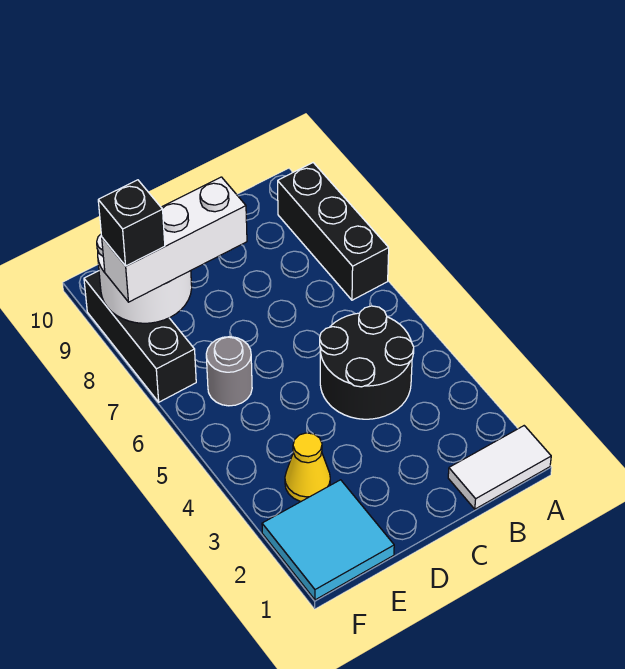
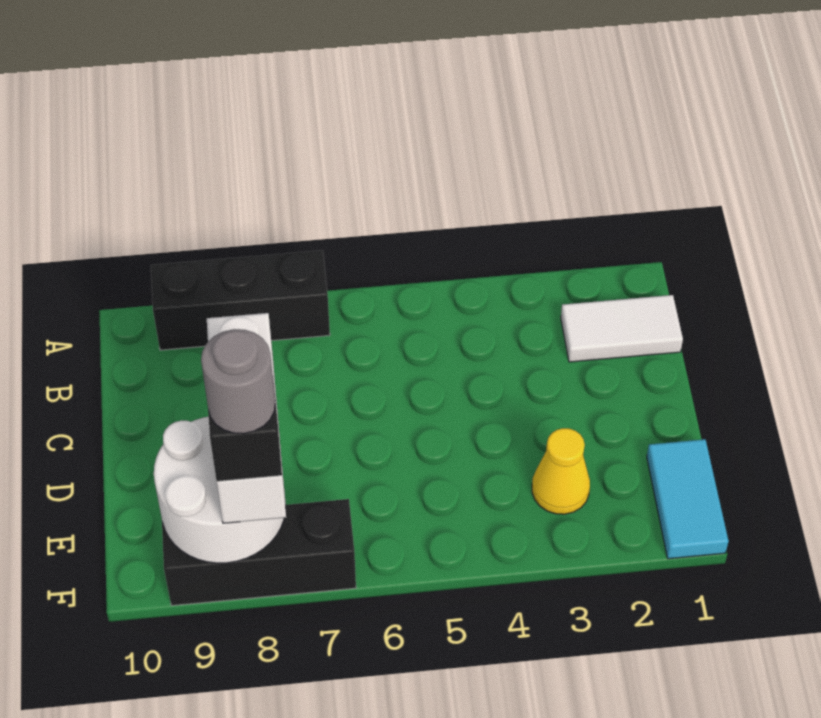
white 1x2 tile [448,426,551,509] -> white 1x2 tile turned to [561,295,683,362]
black 2x2 round brick [320,306,414,419] -> none
cyan 2x2 tile [262,480,394,600] -> cyan 1x2 tile [647,439,729,559]
grey 1x1 round brick [206,337,252,406] -> grey 1x1 round brick moved to [201,329,275,434]

